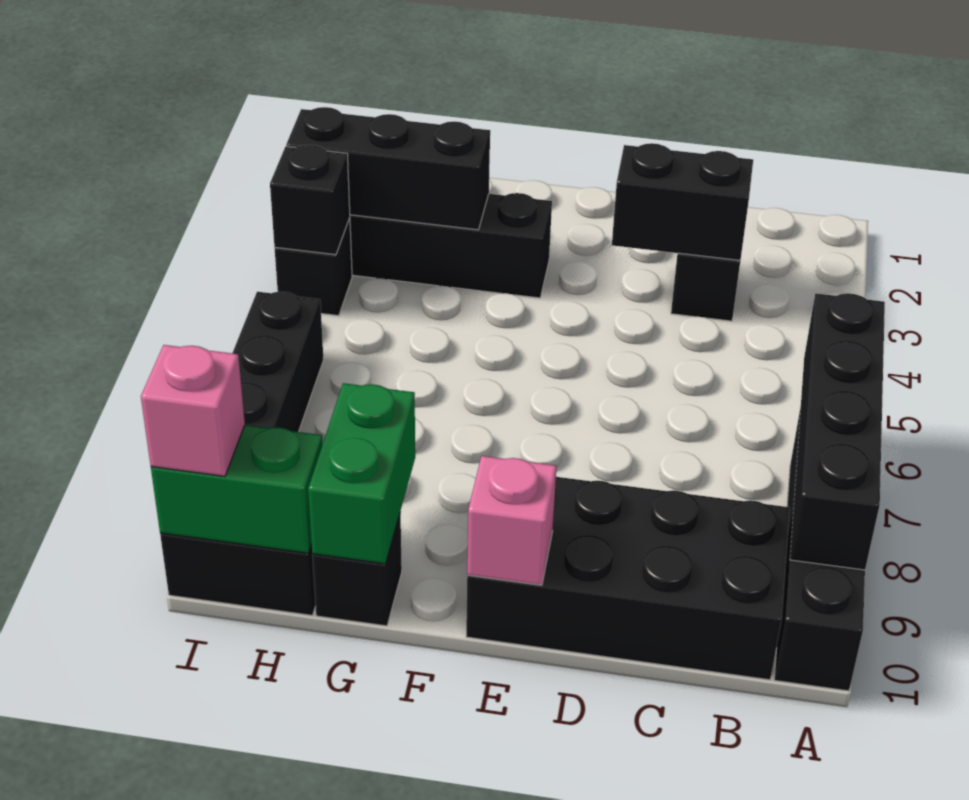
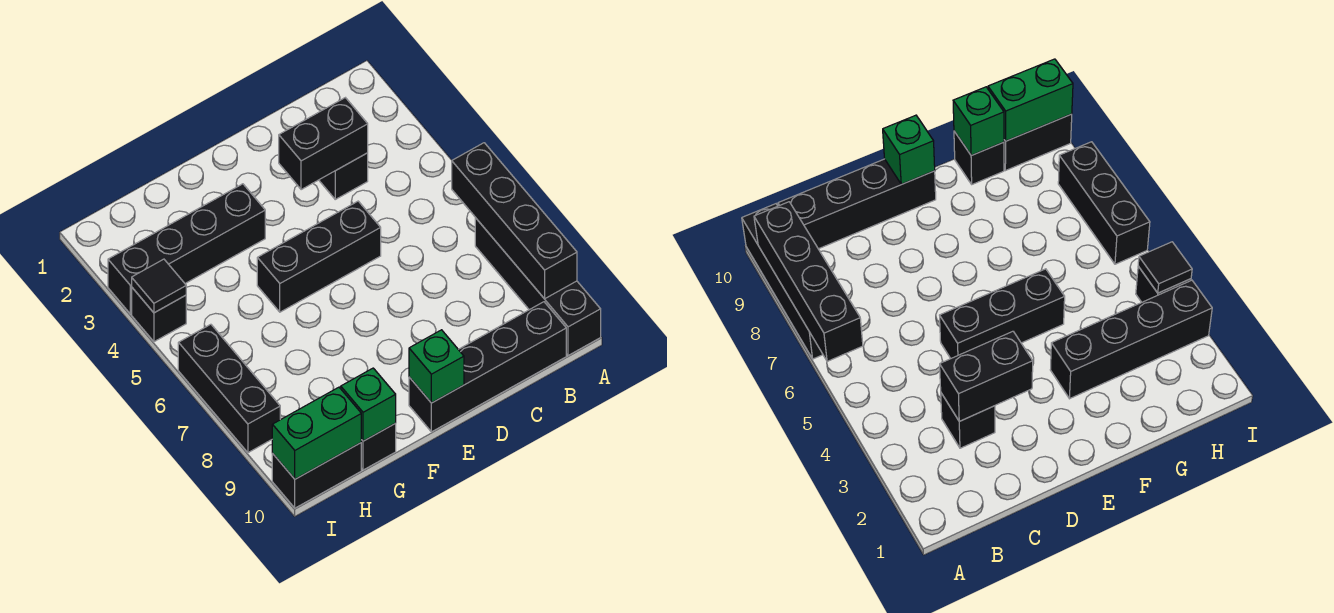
black 2x4 brick [466,477,790,680] -> black 1x4 brick [409,302,566,432]
pink 1x1 brick [467,456,556,585] -> green 1x1 brick [409,330,464,403]
black 1x3 brick [286,107,490,230] -> black 1x3 brick moved to [257,201,381,312]
green 1x2 brick [308,383,415,564] -> green 1x1 brick [341,368,396,441]
black 1x1 brick [270,145,350,255] -> black 1x1 tile [132,259,186,313]
pink 1x1 brick [141,345,245,476] -> none

